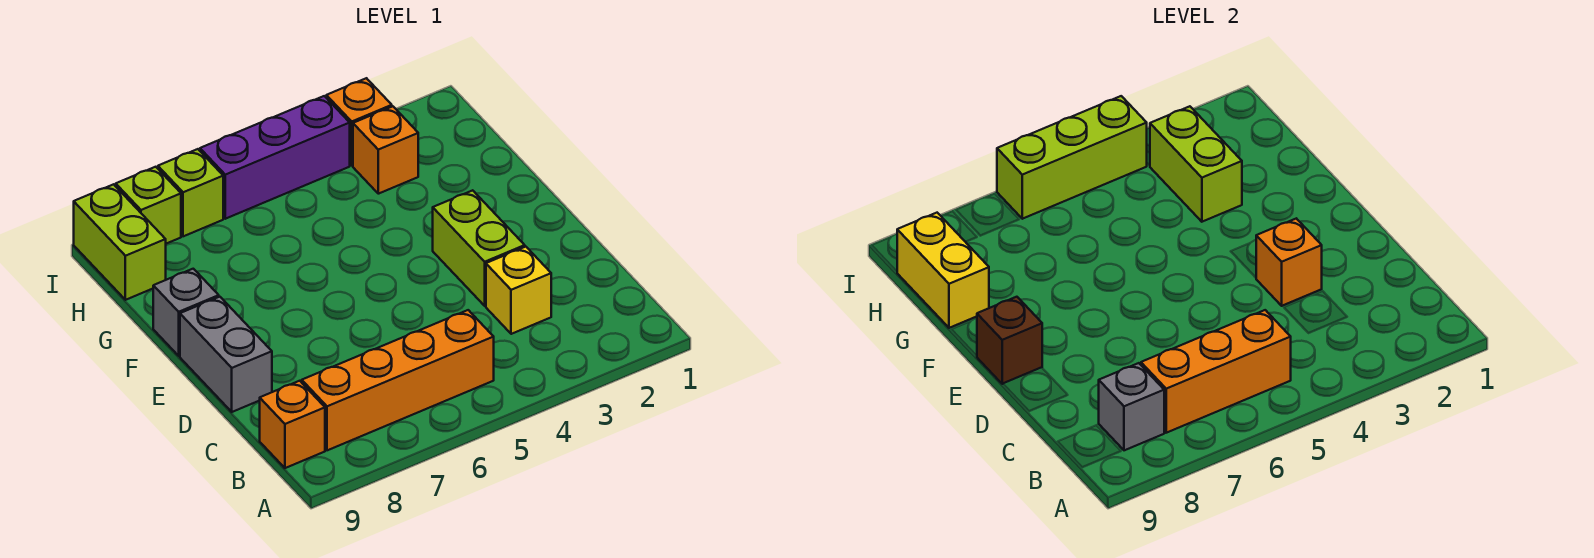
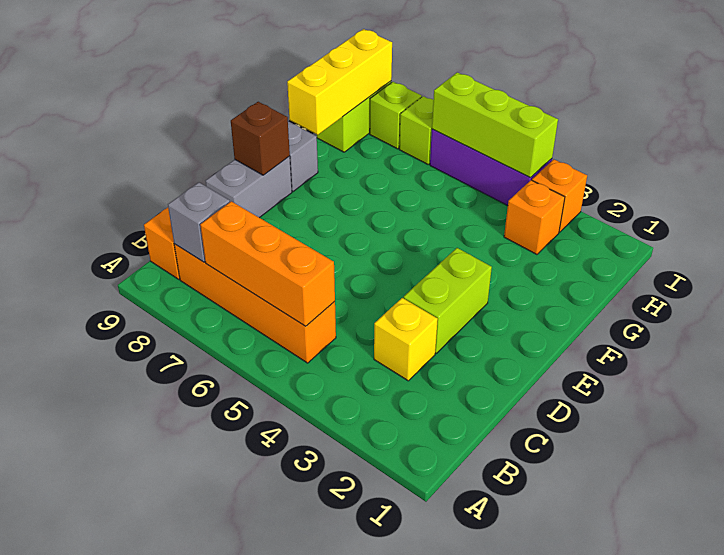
orange 1x1 brick [1256,219,1322,306] -> none
lime 1x2 brick [1150,106,1242,222] -> none
yellow 1x2 brick [897,213,989,328] -> yellow 1x3 brick [287,29,392,135]

